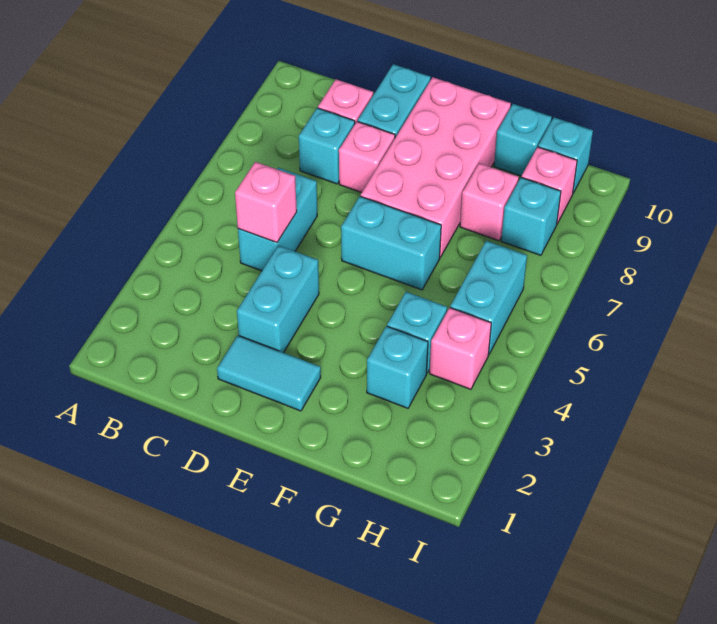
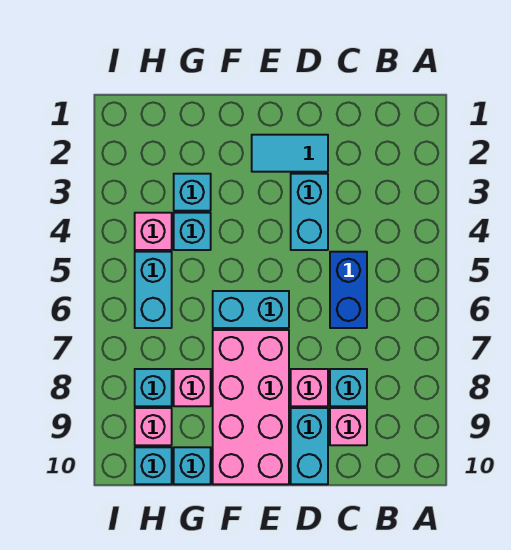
cyan 1x2 brick [238,168,317,271] -> blue 1x2 brick [330,252,367,328]
pink 1x1 brick [235,162,297,242] -> none

